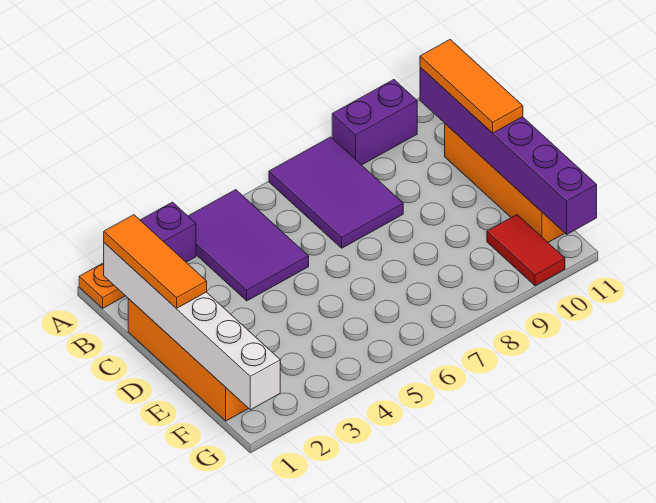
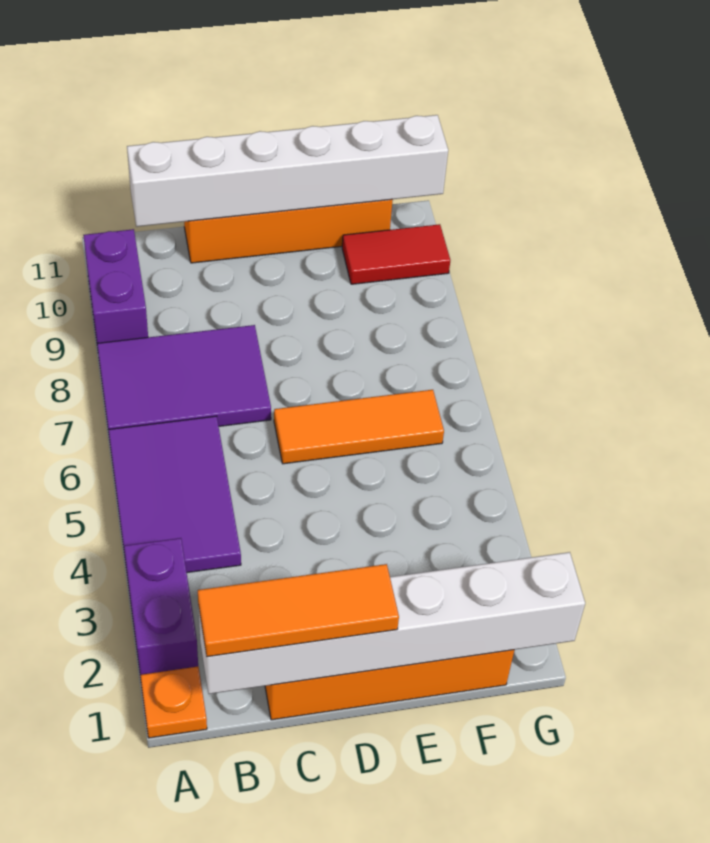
purple 2x3 tile [188,190,309,301] -> purple 2x3 tile turned to [108,416,241,573]
purple 1x6 brick [420,68,597,234] -> white 1x6 brick [127,115,448,227]
orange 1x3 tile [420,40,523,133] -> orange 1x3 tile moved to [274,390,444,464]

